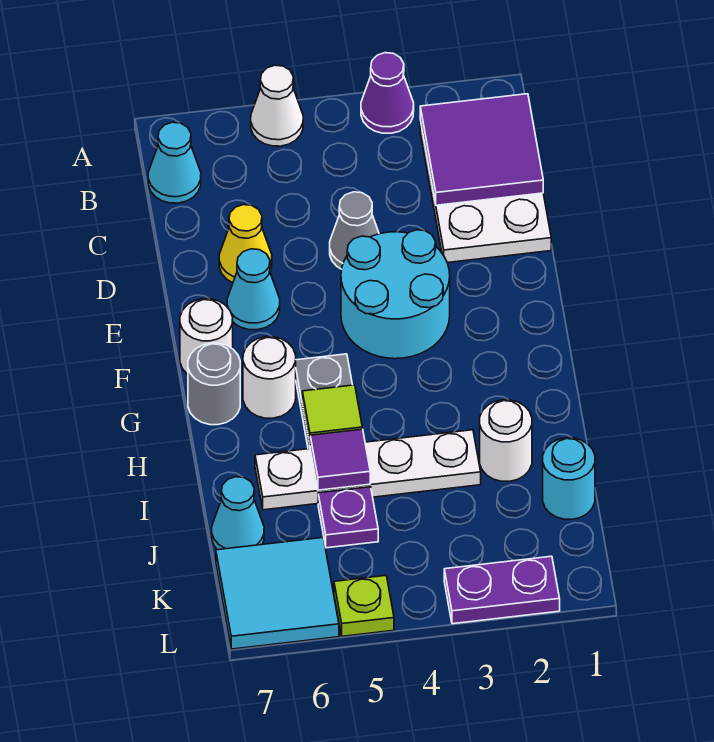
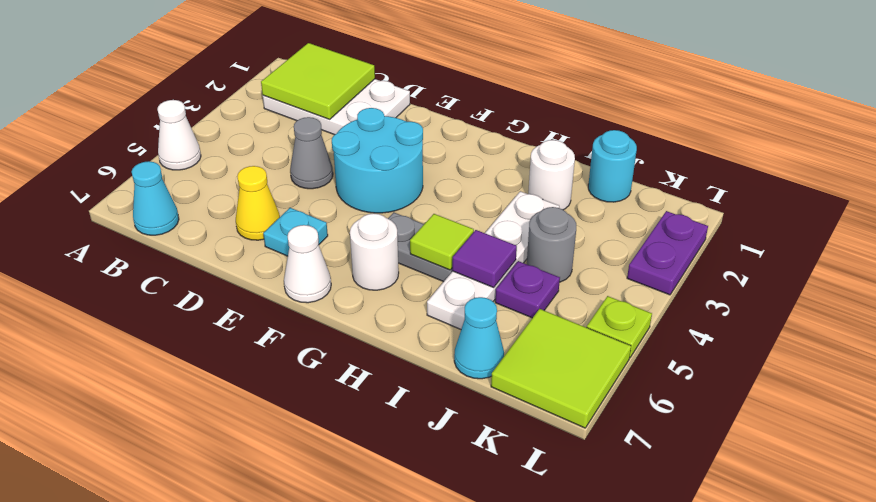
purple 1x1 cone [361,53,414,133] -> none
purple 2x2 tile [420,94,543,205] -> lime 2x2 tile [261,43,375,119]
cyan 1x1 cone [227,249,280,330] -> cyan 1x1 plate [263,208,328,256]
white 1x1 round brick [180,299,233,374] -> white 1x1 cone [284,225,331,303]
grey 1x1 round brick [188,343,240,425] -> grey 1x1 round brick moved to [527,207,576,282]
cyan 2x2 tile [216,538,339,649] -> lime 2x2 tile [491,309,631,428]

